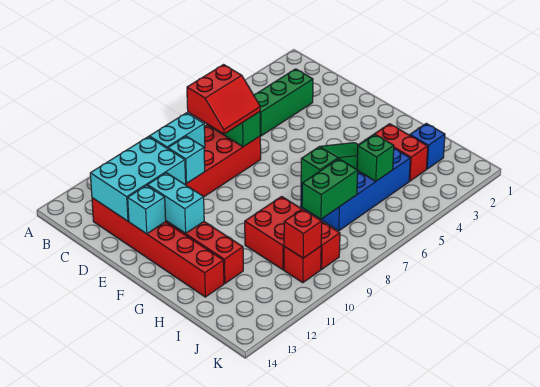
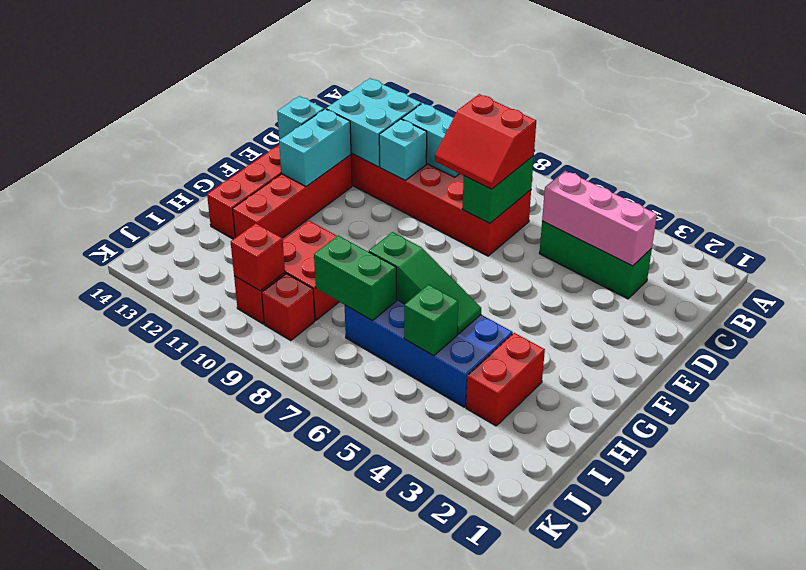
none -> pink 1x3 brick [542,171,657,266]
cyan 2x3 brick [90,137,186,221] -> cyan 2x2 brick [326,78,421,167]
blue 1x1 brick [410,123,445,169] -> none

